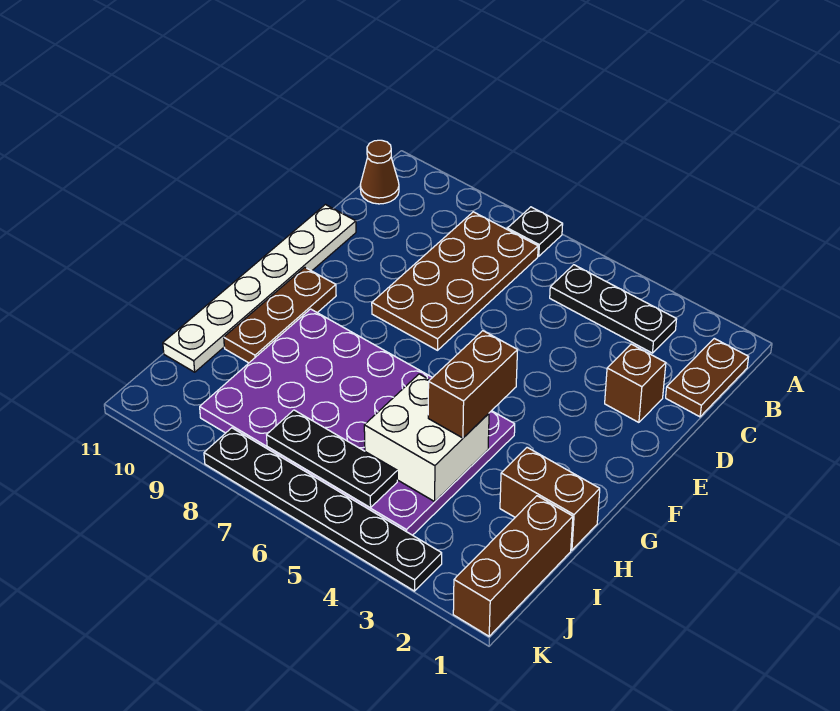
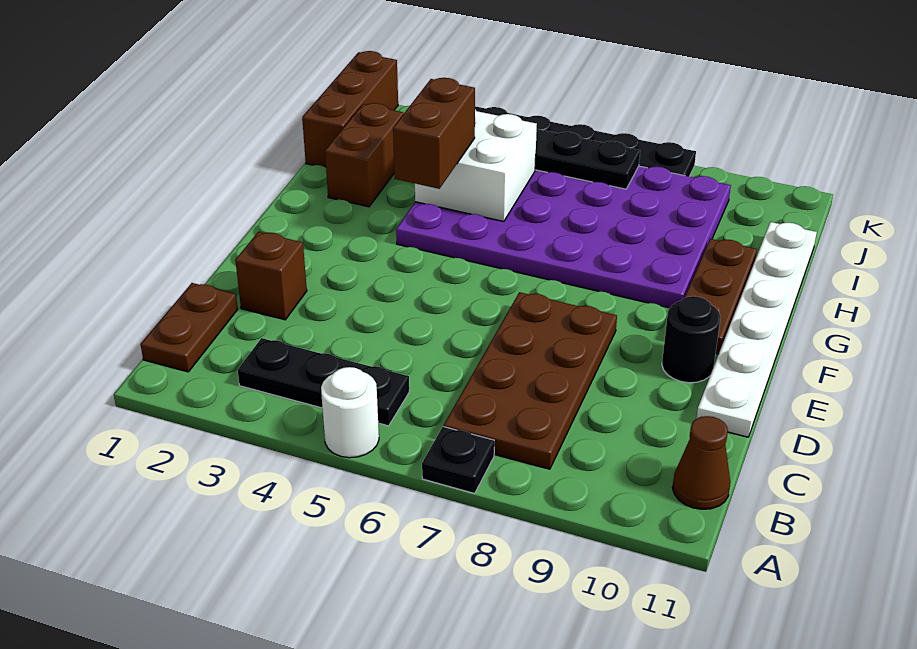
none -> white 1x1 round brick [321,367,379,458]
none -> black 1x1 round brick [662,296,721,383]
brown 1x2 brick [500,447,600,550] -> brown 1x2 brick turned to [325,103,404,207]

